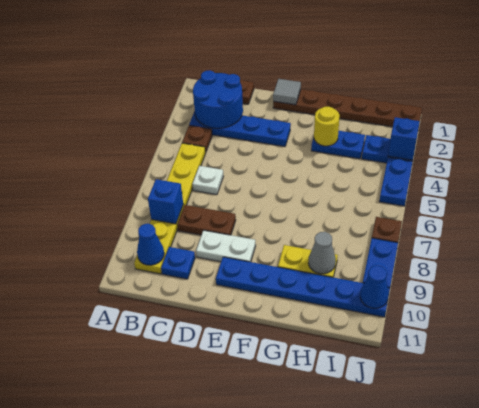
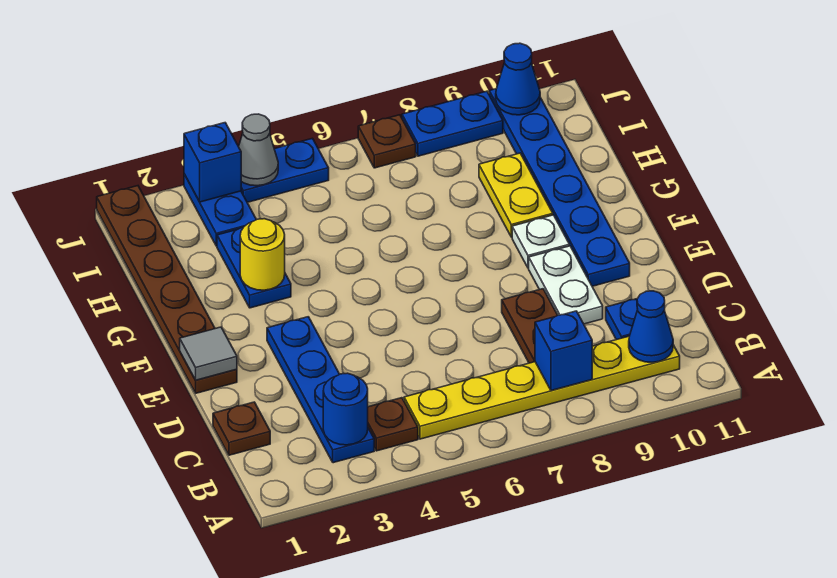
blue 2x2 round brick [193,70,243,128] -> blue 1x1 round brick [323,373,368,445]
white 1x1 plate [192,166,223,195] -> white 1x1 plate moved to [512,215,570,268]
grey 1x1 cone [308,232,336,274] -> grey 1x1 cone moved to [239,114,278,186]

